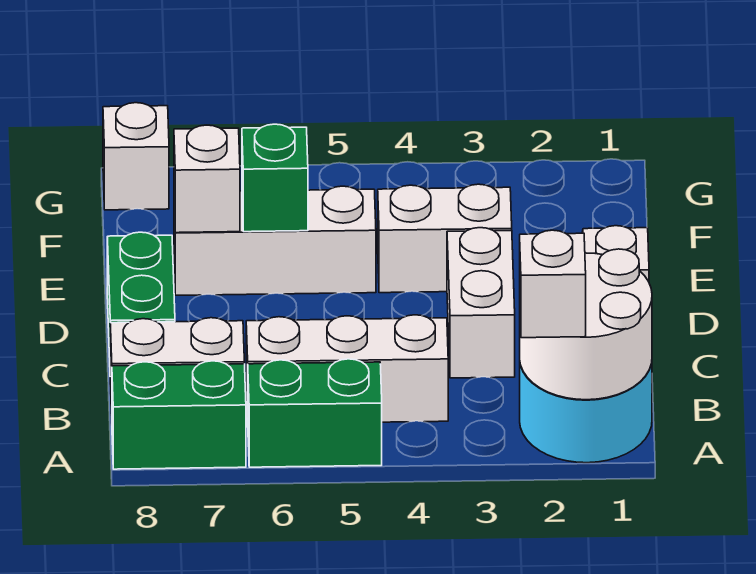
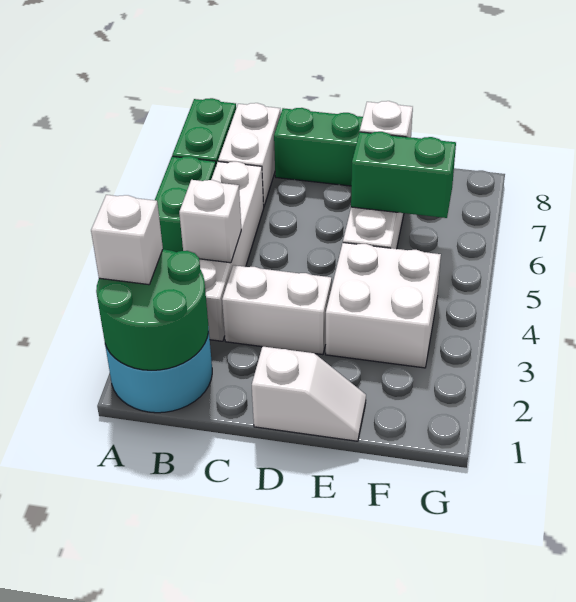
white 2x2 round brick [520,249,652,400] -> green 2x2 round brick [96,249,208,370]
white 1x3 brick [246,315,448,422] -> white 1x4 brick [199,162,264,341]
white 1x2 brick [378,184,512,293] -> white 2x2 brick [326,243,441,368]
green 1x1 brick [242,124,308,232] -> green 1x2 brick [351,132,456,218]
white 1x1 brick [103,103,169,210] -> white 1x1 brick moved to [179,180,241,263]

